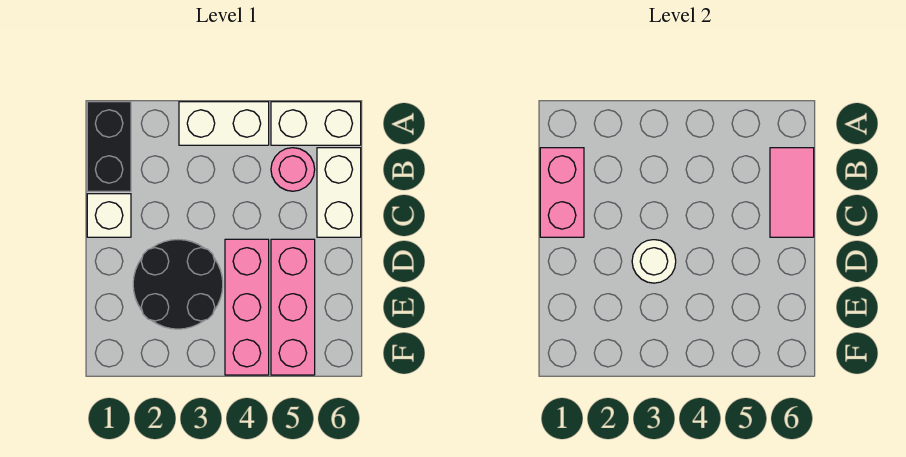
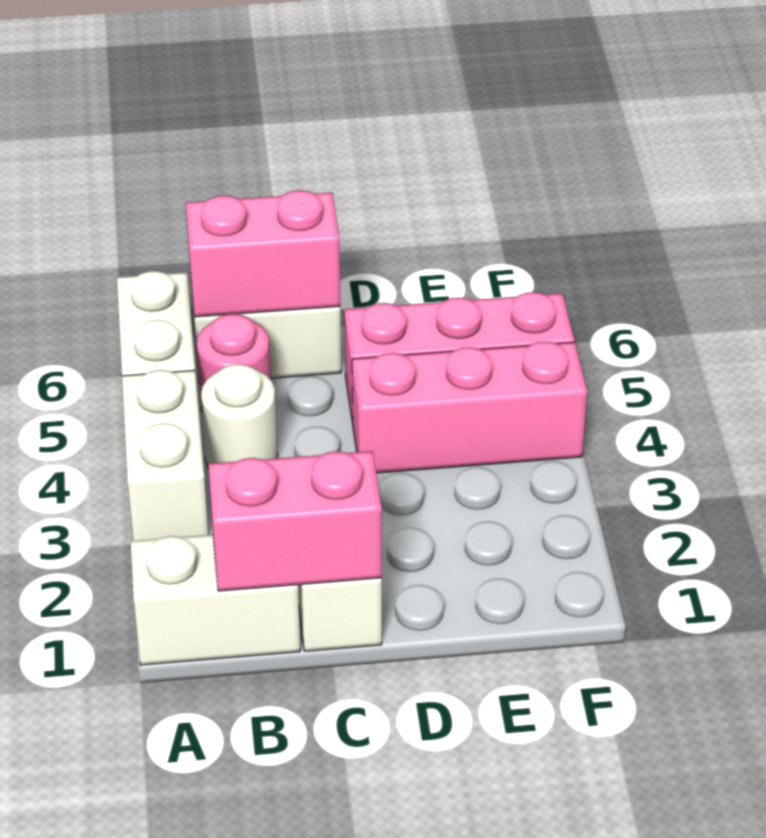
black 1x2 brick [87,102,131,191] -> white 1x2 brick [131,535,300,665]
pink 1x2 tile [770,148,814,237] -> pink 1x2 brick [186,190,340,317]
black 2x2 round brick [133,240,223,329] -> none
white 1x1 round brick [632,240,676,283] -> white 1x1 round brick moved to [201,364,278,469]

